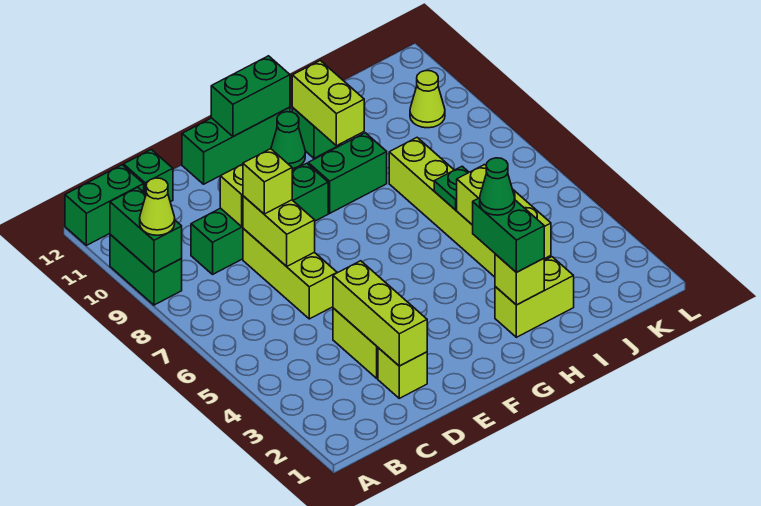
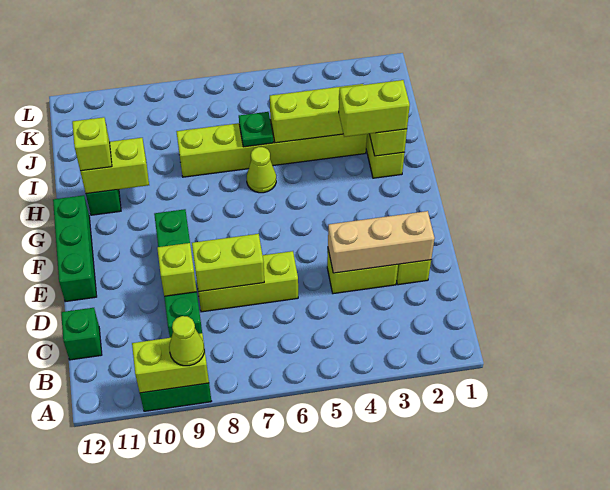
green 1x2 brick [110,187,182,273] -> lime 1x2 brick [132,333,209,393]
green 1x2 brick [65,165,144,245] -> none
lime 1x3 brick [333,261,427,366] -> tan 1x3 brick [328,211,435,273]
lime 1x1 brick [243,149,292,214] -> lime 1x1 brick moved to [72,117,112,171]
green 1x2 brick [211,56,290,137] -> none
green 1x2 brick [308,133,387,213] -> none
green 1x1 cone [271,112,305,169] -> none
green 1x2 brick [473,198,544,272] -> lime 1x2 brick [339,80,410,137]
green 1x1 cone [480,158,515,215] -> none
lime 1x1 cone [410,70,445,128] -> lime 1x1 cone moved to [247,147,276,193]

